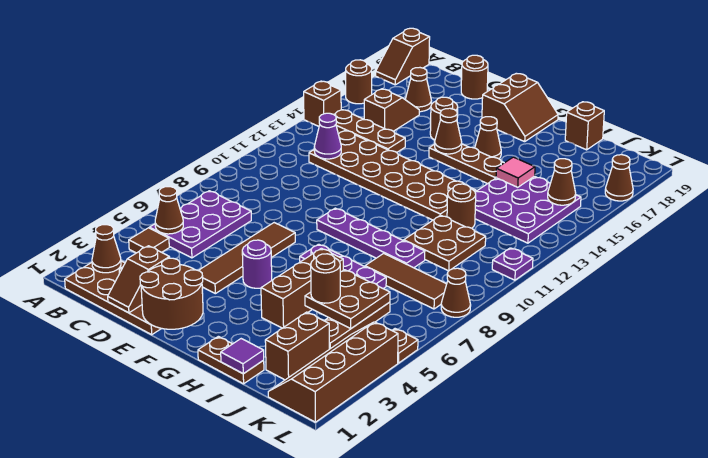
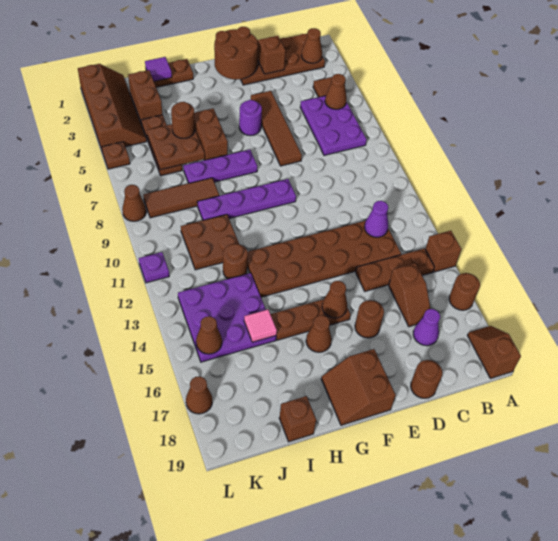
brown 1x1 cone [405,68,431,112] -> purple 1x1 cone [413,309,440,346]
brown 1x3 brick [261,248,343,328] -> brown 1x2 brick [194,109,228,160]

